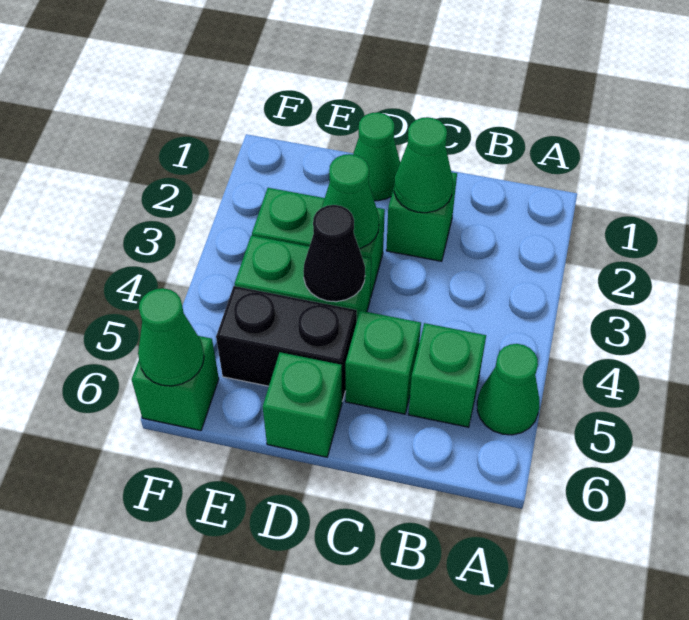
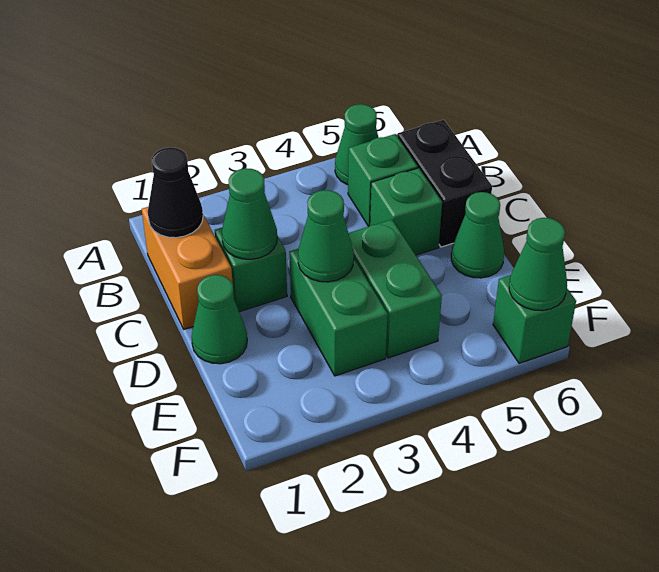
none -> orange 1x2 brick [142,207,233,329]
black 1x1 cone [303,205,365,302] -> black 1x1 cone moved to [148,147,203,238]
black 1x2 brick [216,286,357,401] -> black 1x2 brick moved to [398,120,492,247]
green 1x1 brick [263,352,342,457] -> green 1x1 cone [451,192,504,278]

